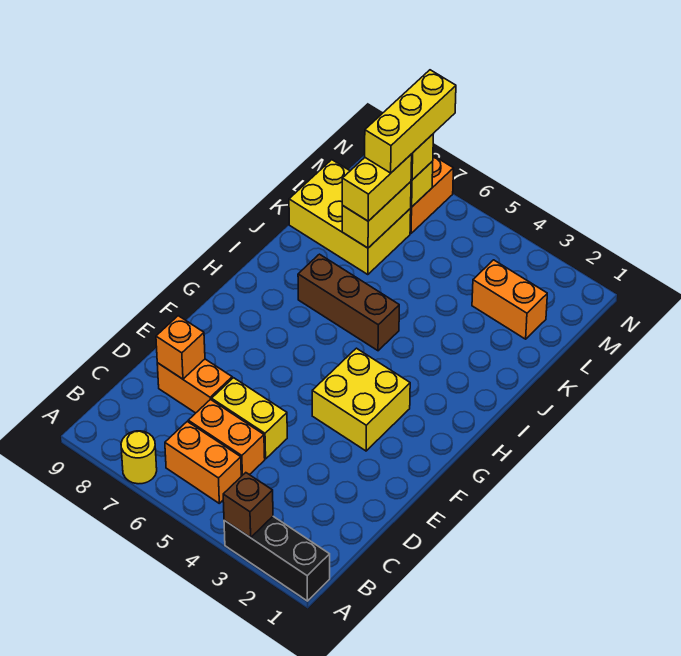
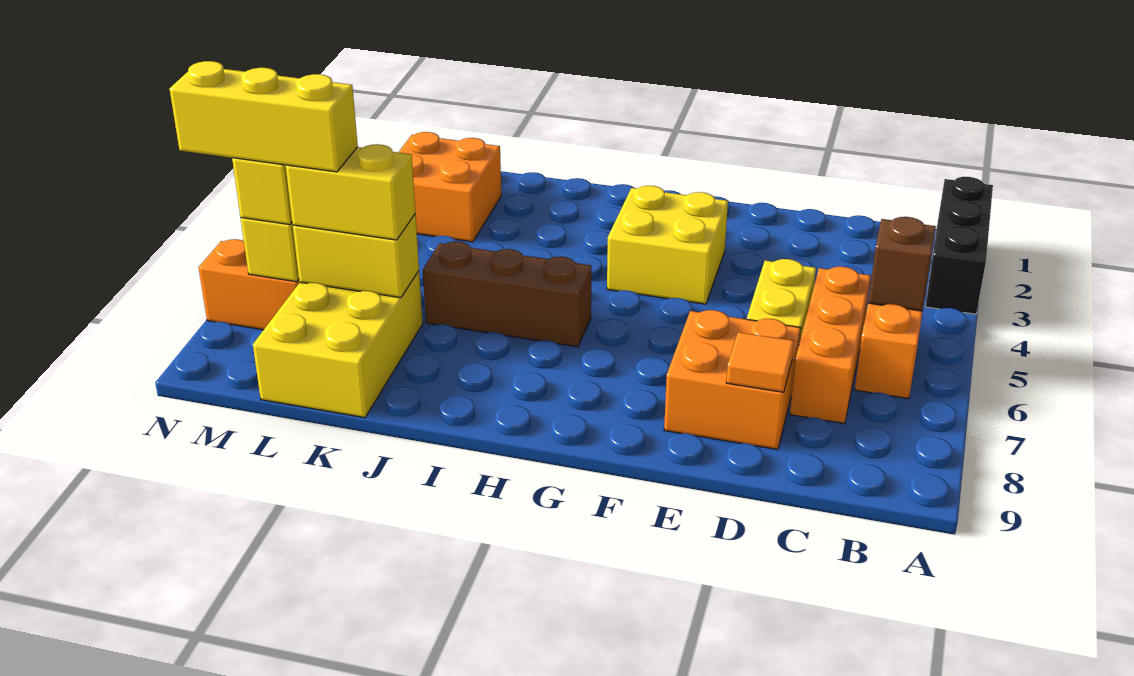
brown 1x1 brick [223,473,273,538] -> brown 1x1 brick moved to [868,217,936,311]
yellow 1x1 round brick [121,431,157,484] -> none
orange 1x2 brick [188,399,265,476] -> orange 1x3 brick [790,267,871,424]
orange 1x2 brick [157,359,232,413] -> orange 2x2 brick [664,310,801,449]
orange 1x1 brick [156,316,205,379] -> orange 1x1 tile [726,332,794,392]
brown 1x3 brick [298,254,399,351] -> brown 1x3 brick turned to [423,242,592,347]
orange 1x2 brick [472,260,547,339] -> orange 2x2 brick [398,132,501,242]

